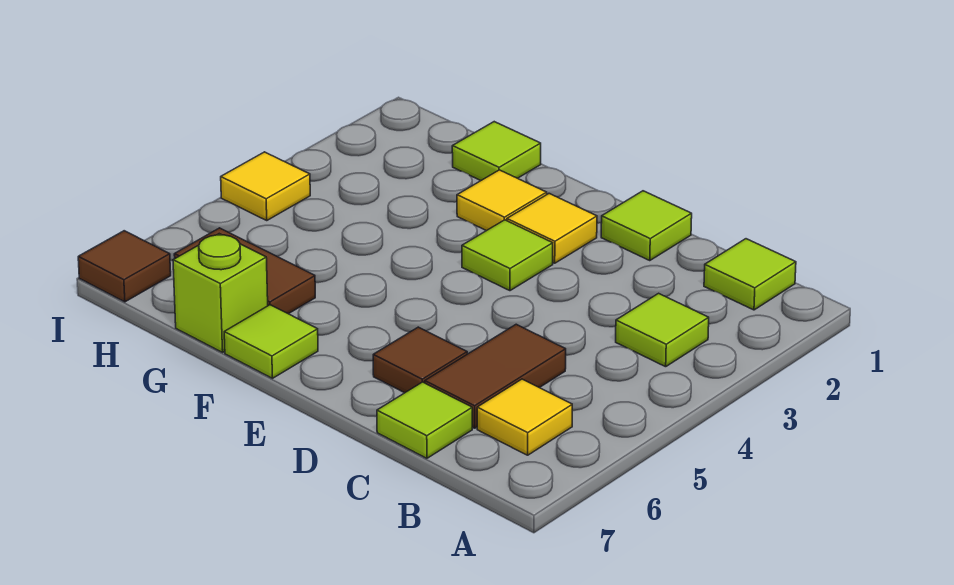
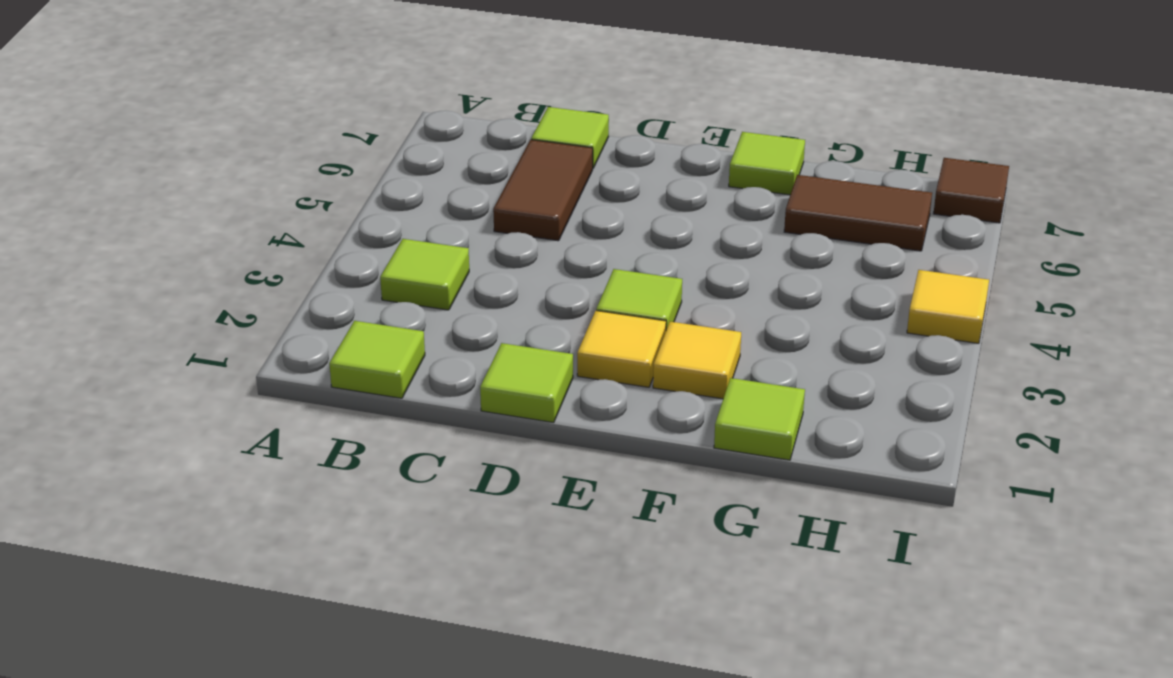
yellow 1x1 tile [477,379,572,455] -> none
brown 1x1 tile [373,327,467,393] -> none
lime 1x1 brick [173,234,268,352] -> none

